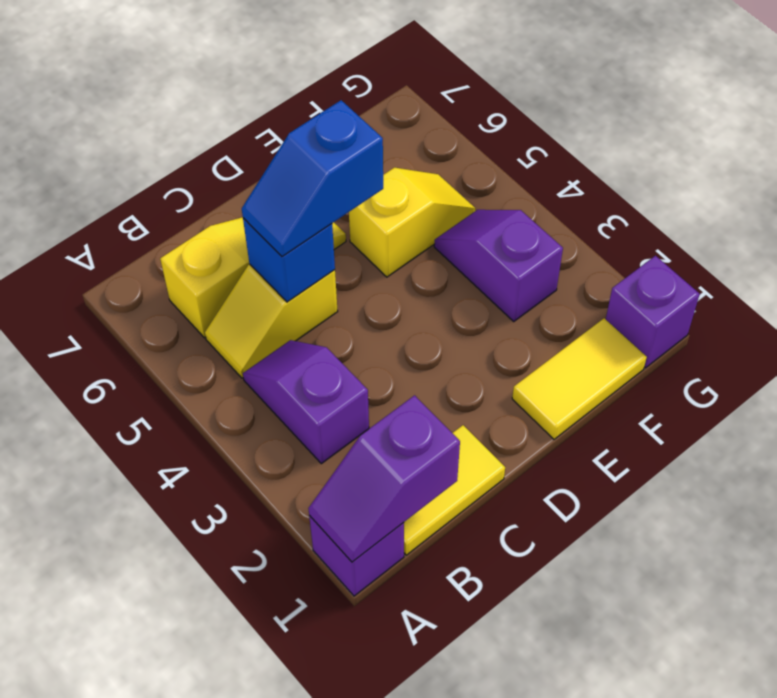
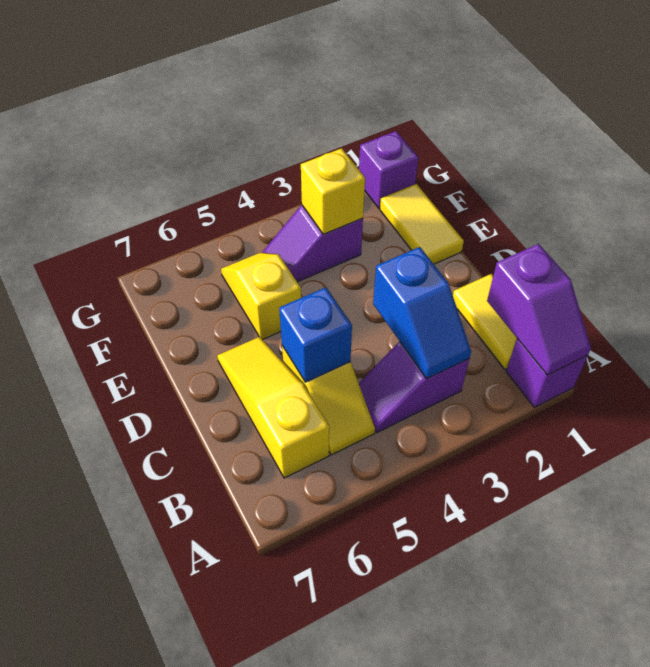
blue 1x2 slope [242,100,383,257] -> blue 1x2 slope moved to [373,247,471,379]
none -> yellow 1x1 brick [301,148,365,234]

